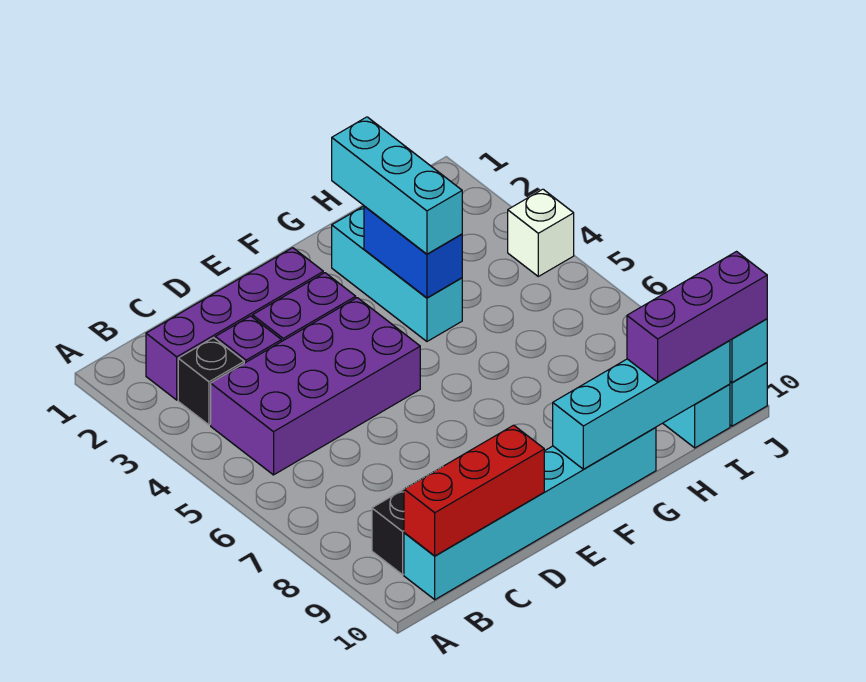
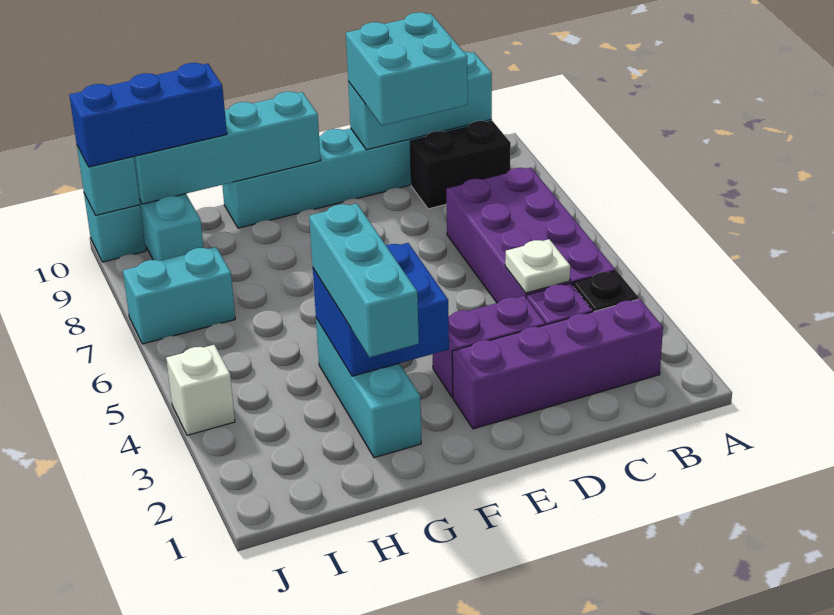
purple 2x4 brick [211,298,420,475] -> purple 2x4 brick turned to [446,167,615,303]
red 1x3 brick [404,425,544,556] -> cyan 1x3 brick [348,51,492,150]
none -> white 1x1 plate [505,239,570,293]
none -> cyan 2x2 brick [346,12,468,125]
blue 1x2 brick [364,206,462,298] -> blue 2x2 brick [313,243,449,376]
purple 1x3 brick [627,252,767,382] -> blue 1x3 brick [69,63,227,167]
none -> cyan 1x2 brick [123,247,235,344]

